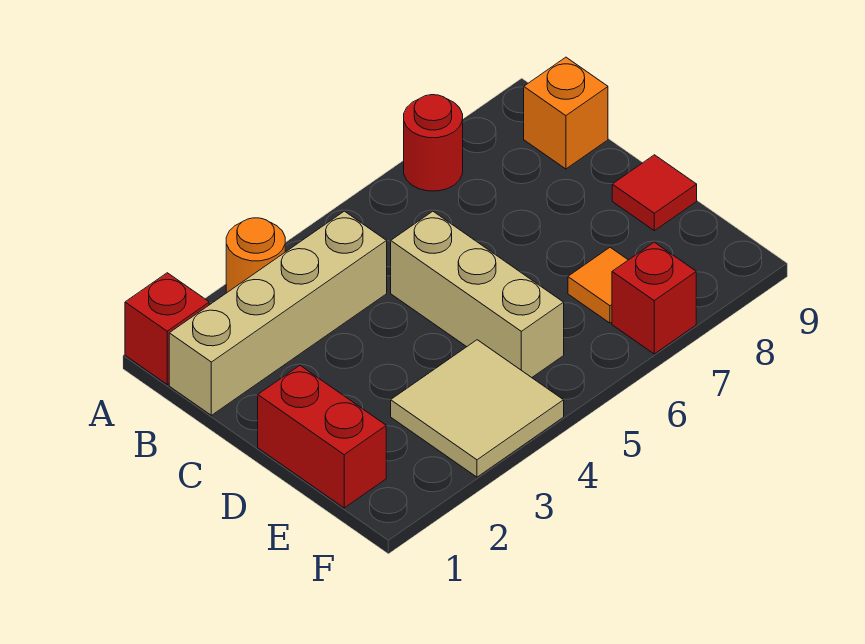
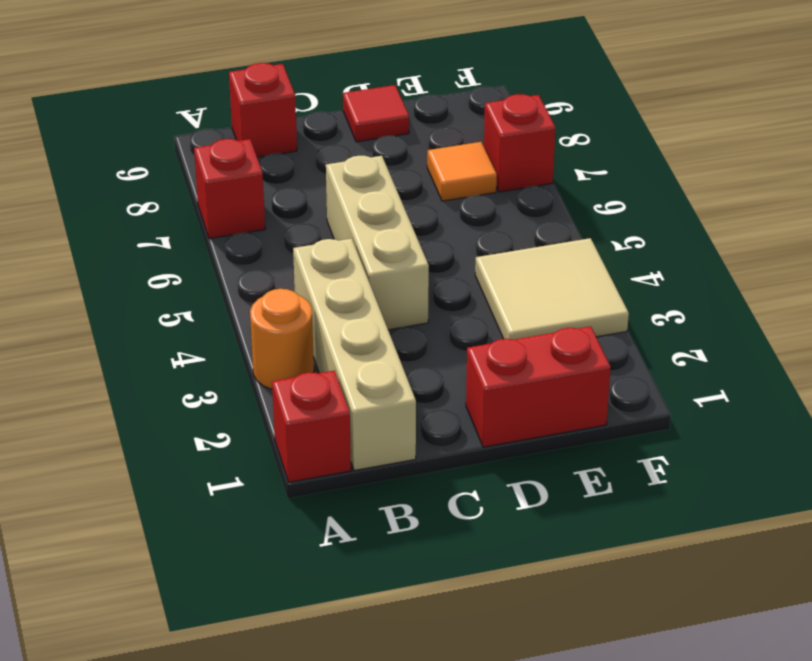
red 1x1 round brick [404,95,463,191] -> red 1x1 brick [194,139,265,239]
orange 1x1 brick [524,57,608,169] -> red 1x1 brick [229,63,297,157]
tan 1x3 brick [391,211,564,377] -> tan 1x3 brick turned to [326,156,429,330]

